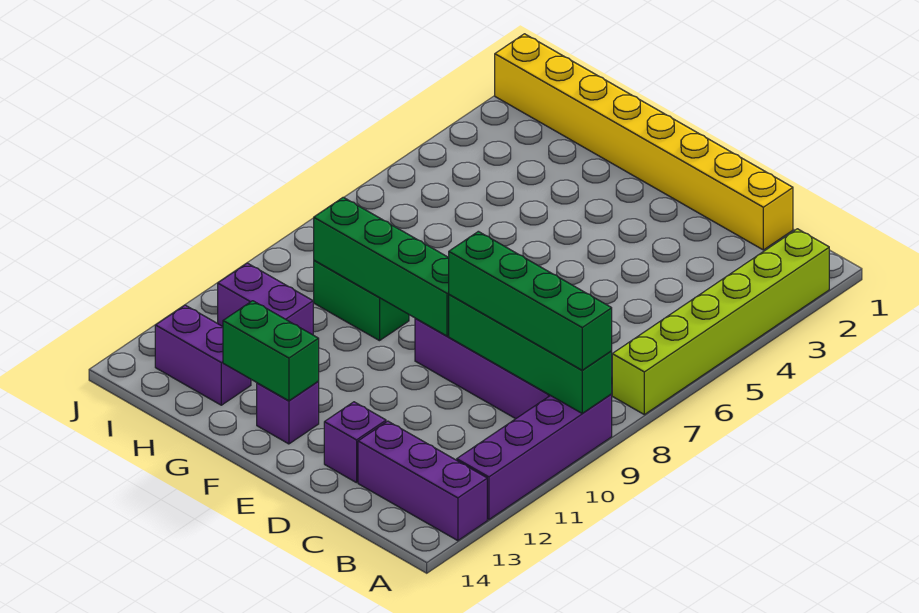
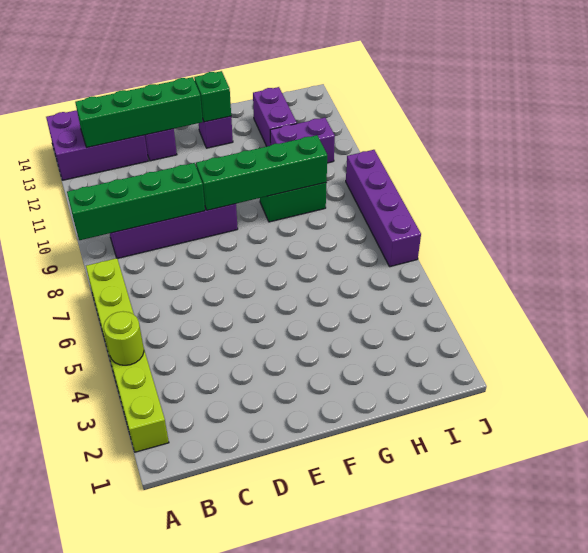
none -> lime 1x1 round brick [104,311,144,365]
purple 1x4 brick [457,394,612,520] -> purple 1x4 brick moved to [346,150,421,267]
green 1x4 brick [449,231,612,370] -> green 1x4 brick moved to [75,77,203,148]
purple 1x3 brick [358,421,487,541] -> purple 2x3 brick [46,110,148,180]
yellow 1x8 brick [495,34,793,250] -> none
green 1x2 brick [223,301,319,401] -> green 1x1 brick [194,71,231,122]
purple 1x2 brick [155,305,251,405] -> purple 1x2 brick turned to [253,87,297,146]

